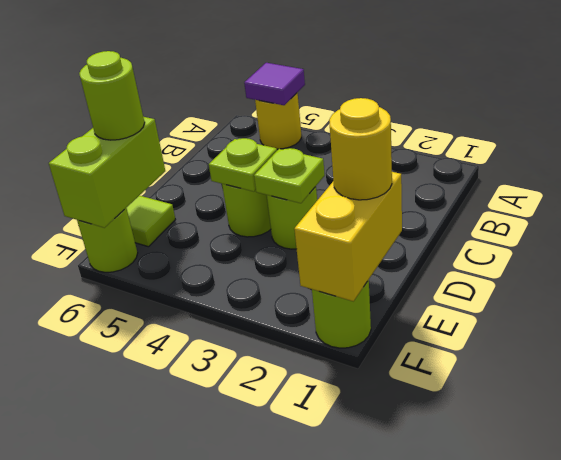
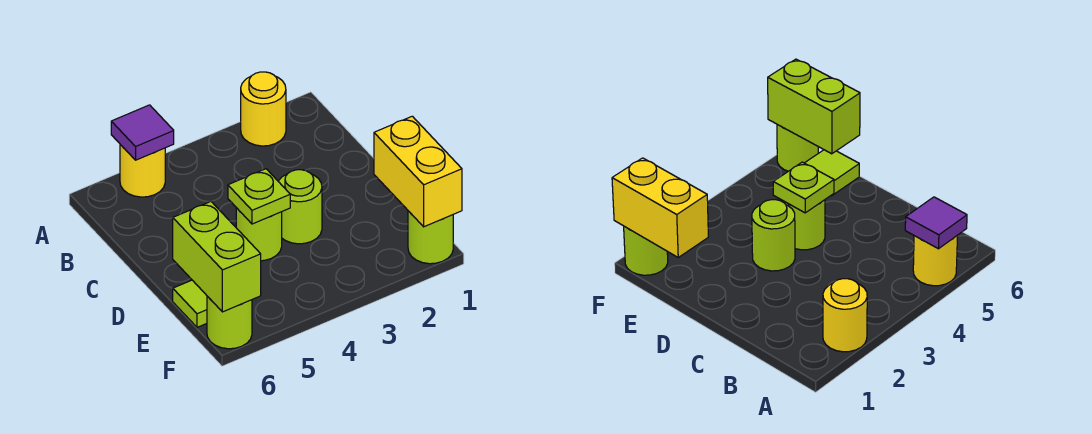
lime 1x1 plate [254,148,325,203] -> none
yellow 1x1 round brick [329,98,392,200] -> yellow 1x1 round brick moved to [241,72,286,146]
lime 1x1 round brick [79,51,145,140] -> none

